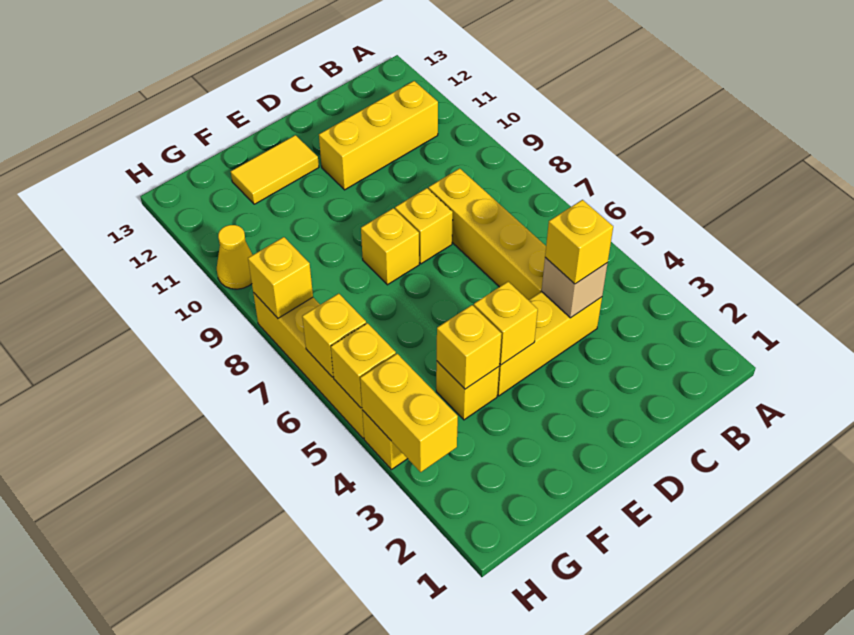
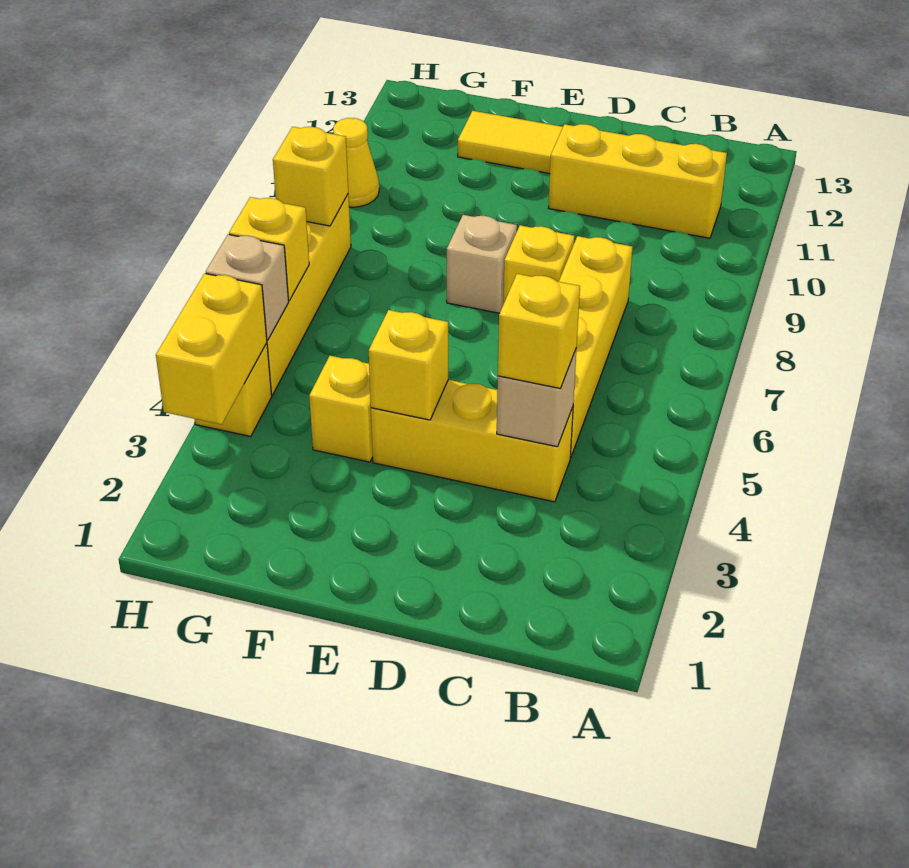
yellow 1x1 brick [361,208,419,285] -> tan 1x1 brick [447,215,517,313]
yellow 1x1 brick [437,305,501,389] -> none
yellow 1x1 brick [331,323,396,408] -> tan 1x1 brick [206,234,289,340]

